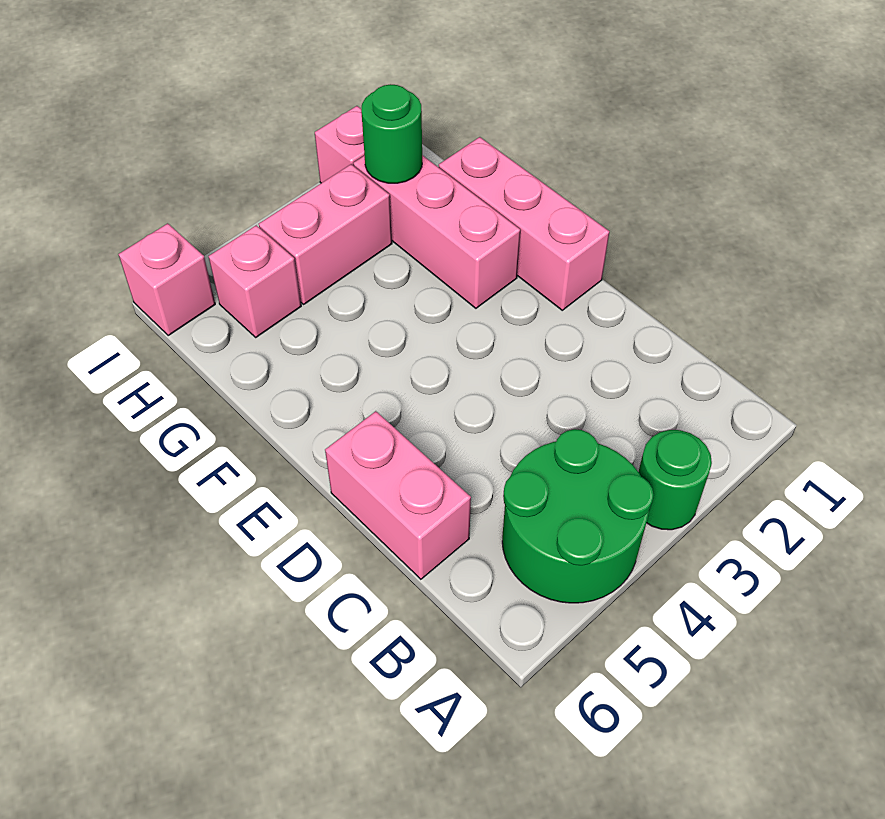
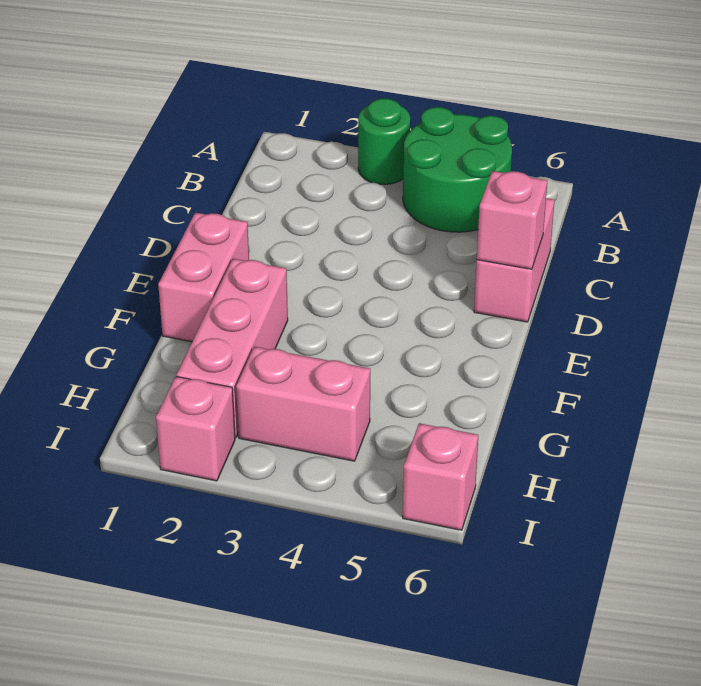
pink 1x3 brick [439,137,609,310] -> pink 1x2 brick [158,213,249,342]
green 1x1 round brick [361,84,422,183] -> none
pink 1x1 brick [208,225,301,337] -> pink 1x1 brick moved to [477,171,547,269]

